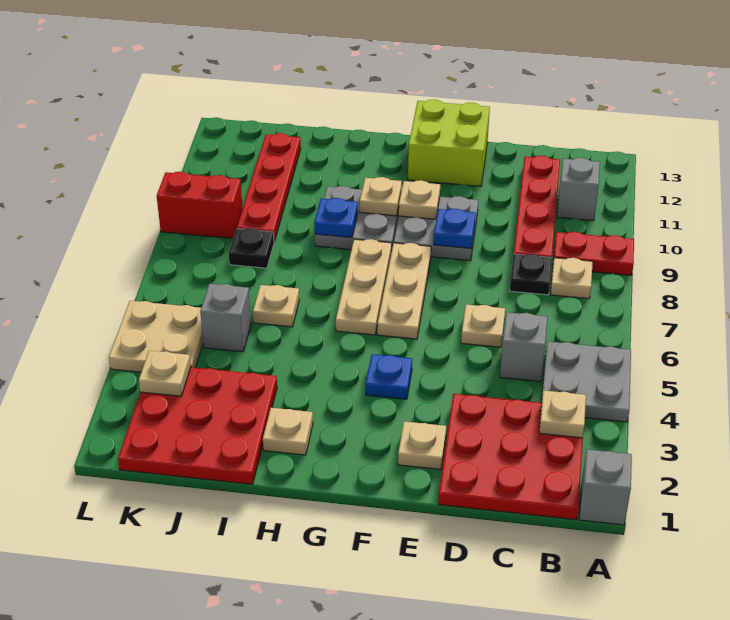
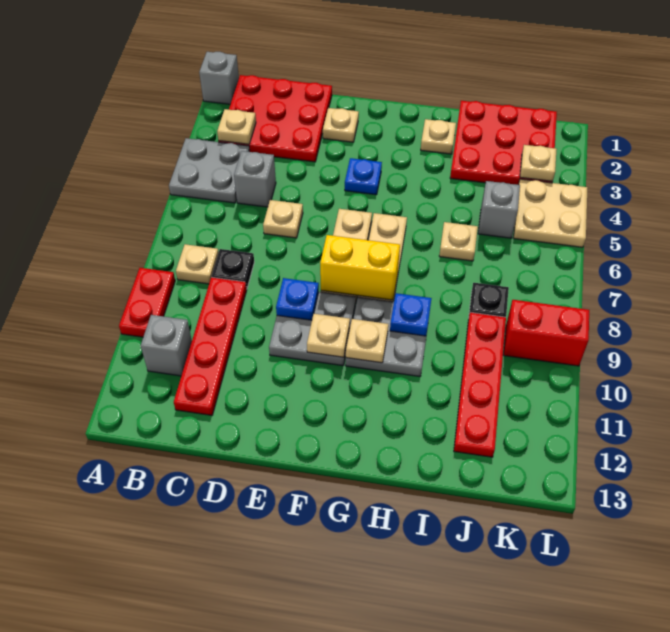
red 1x2 plate [553,232,634,275] -> red 1x2 plate turned to [119,268,175,337]
lime 2x2 brick [408,99,490,186] -> none
none -> yellow 1x2 brick [320,235,400,300]

